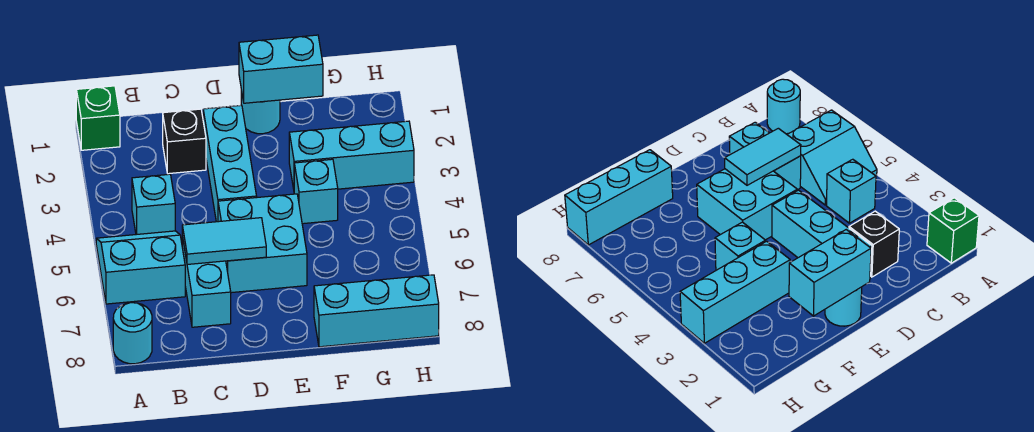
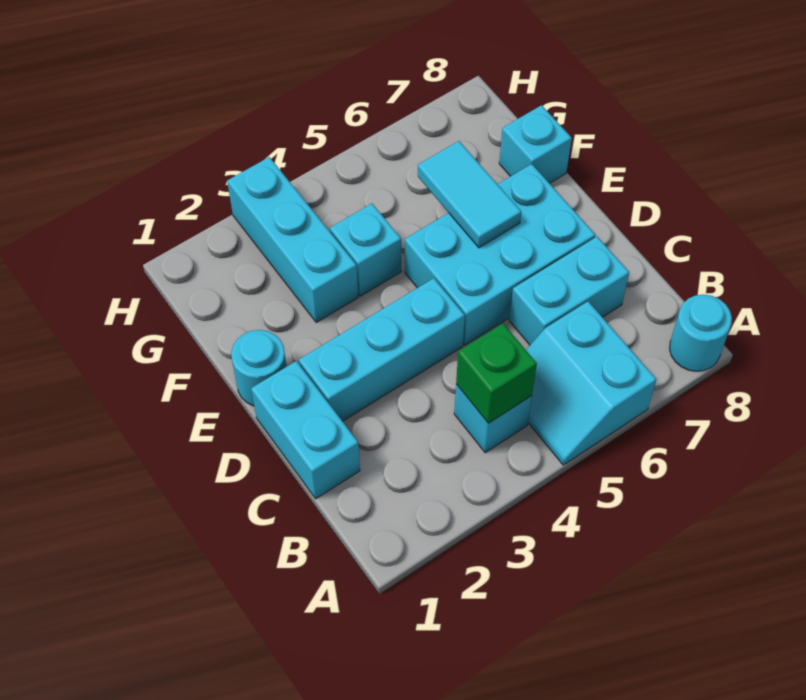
green 1x1 brick [76,86,120,150] -> green 1x1 brick moved to [456,324,537,423]
black 1x1 brick [163,109,206,174] -> none
cyan 1x2 tile [182,218,266,264] -> cyan 1x2 tile moved to [418,141,521,248]
cyan 2x2 brick [218,194,307,293] -> cyan 2x3 brick [405,164,595,345]
cyan 1x2 brick [239,35,323,103] -> cyan 1x2 brick moved to [251,361,360,499]
cyan 1x3 brick [314,275,439,347] -> cyan 1x1 brick [499,105,572,183]

